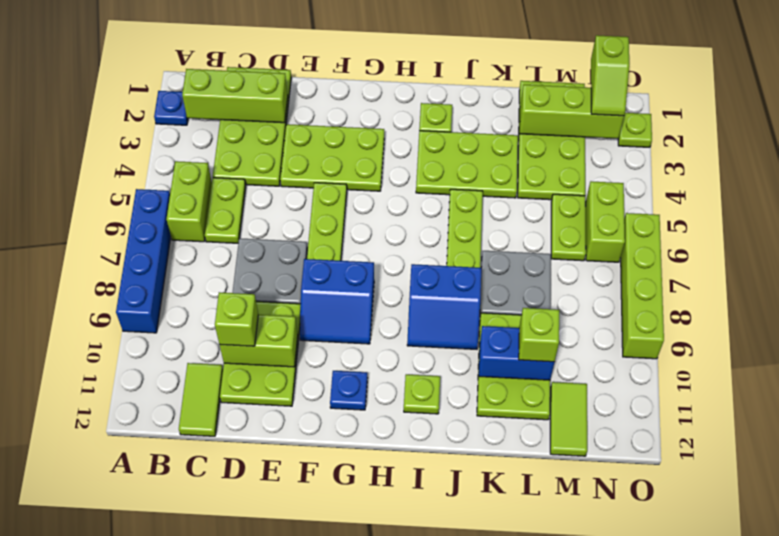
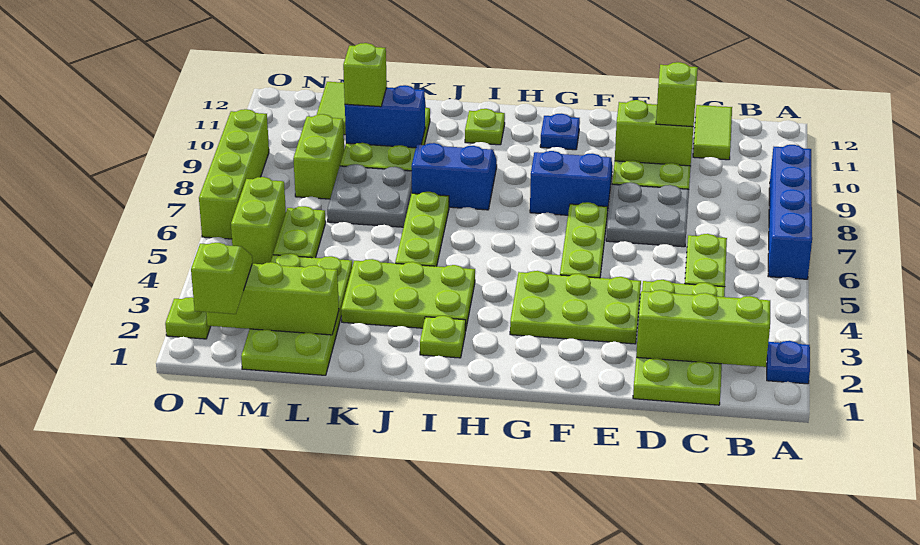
lime 1x2 brick [166,161,212,242] -> lime 1x2 brick moved to [293,114,344,199]

